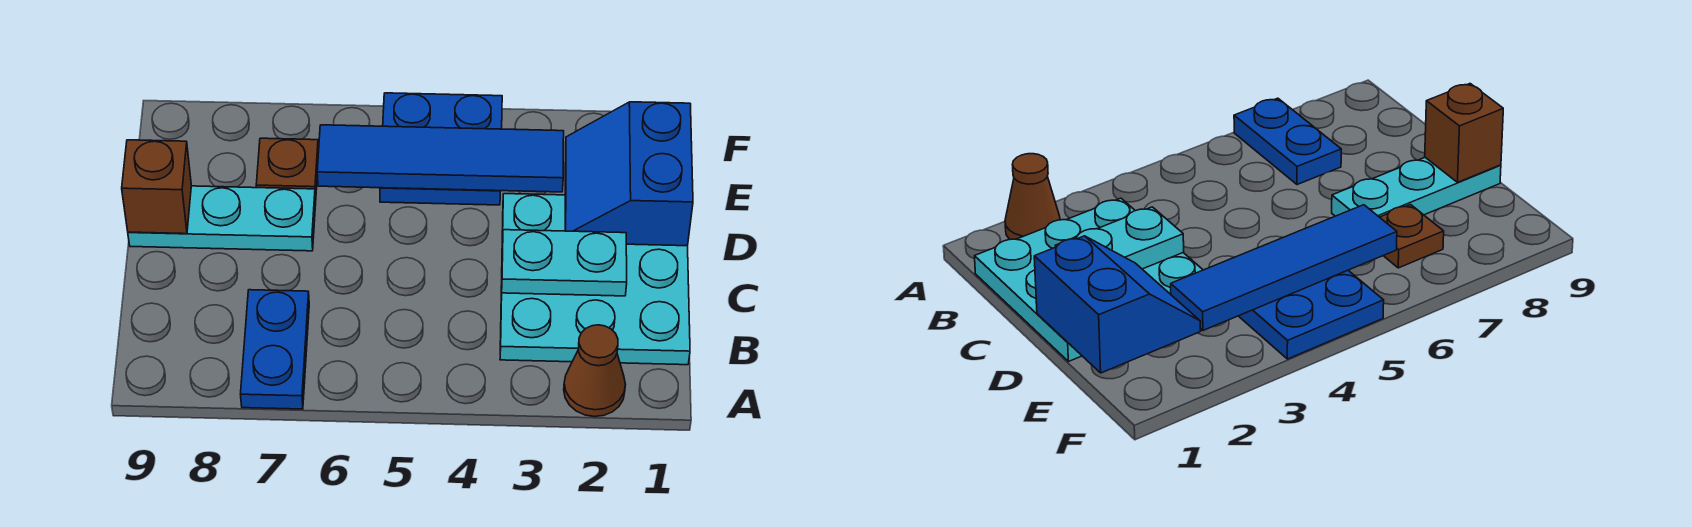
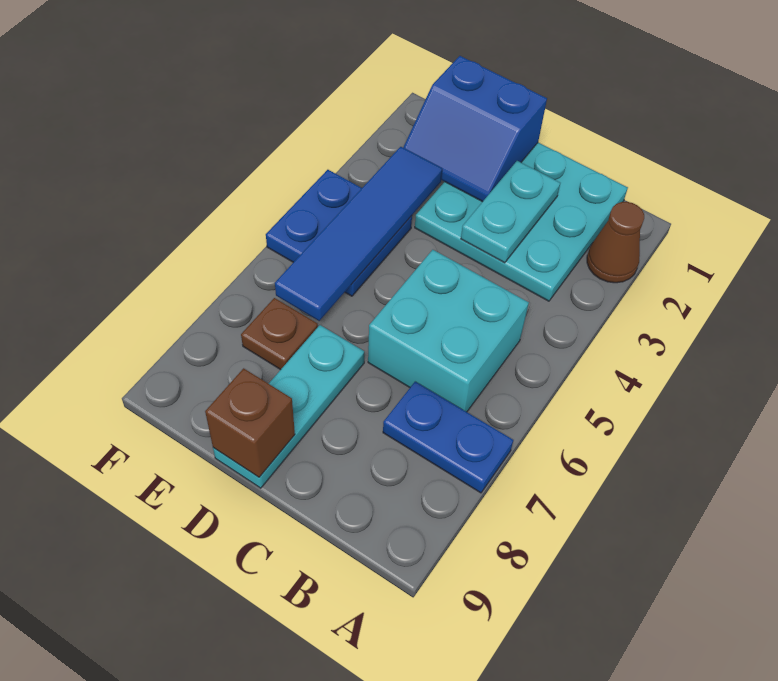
none -> cyan 2x2 brick [368,250,529,412]

